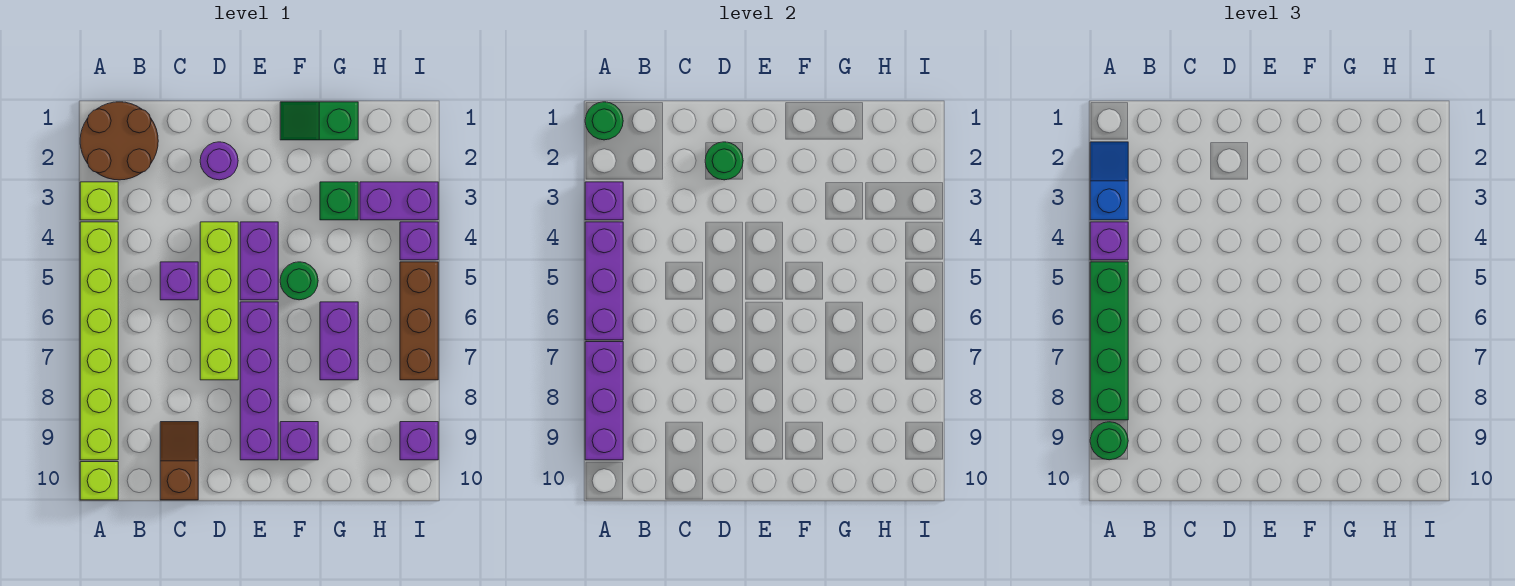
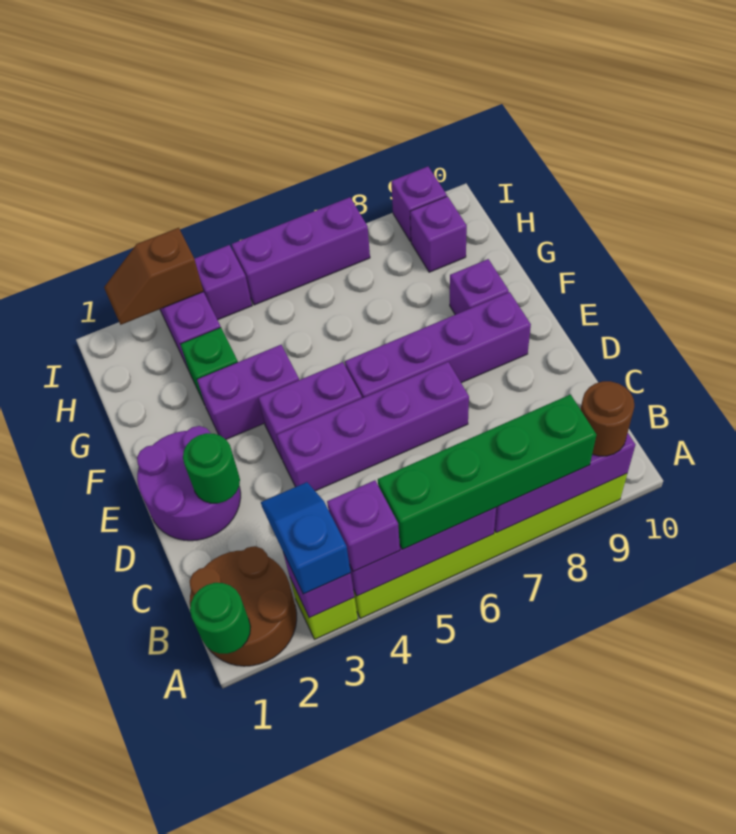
blue 1x2 slope [1090,142,1128,220] -> blue 1x2 slope turned to [261,482,351,594]
green 1x1 round brick [1090,422,1128,460] -> brown 1x1 round brick [581,381,634,456]
lime 1x1 brick [80,462,118,500] -> none
purple 1x1 brick [160,262,198,300] -> purple 1x1 brick moved to [410,196,467,272]
brown 1x2 slope [160,422,198,500] -> brown 1x2 slope moved to [104,228,203,325]
purple 1x1 round brick [200,142,238,180] -> purple 2x2 round brick [137,426,241,541]
lime 1x4 brick [200,222,238,380] -> purple 1x4 brick [277,362,469,491]
green 1x2 slope [280,102,358,140] -> none
green 1x1 round brick [280,262,318,300] -> none
purple 1x2 brick [320,302,358,380] -> purple 1x2 brick moved to [197,345,299,439]
brown 1x3 brick [400,262,438,380] -> purple 1x3 brick [232,197,370,305]

